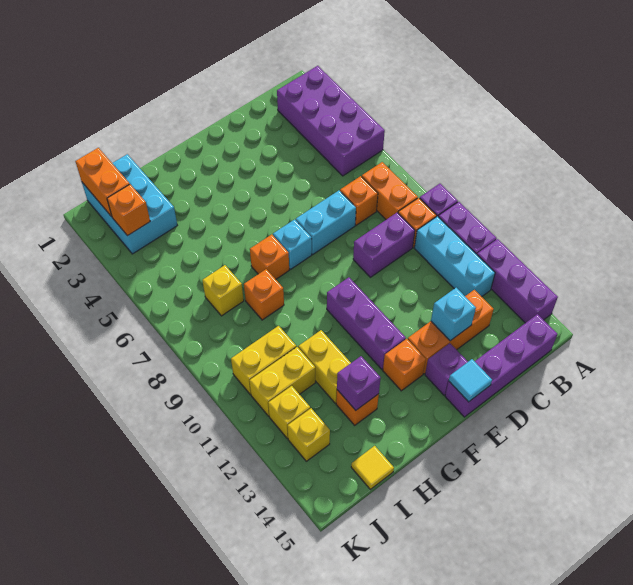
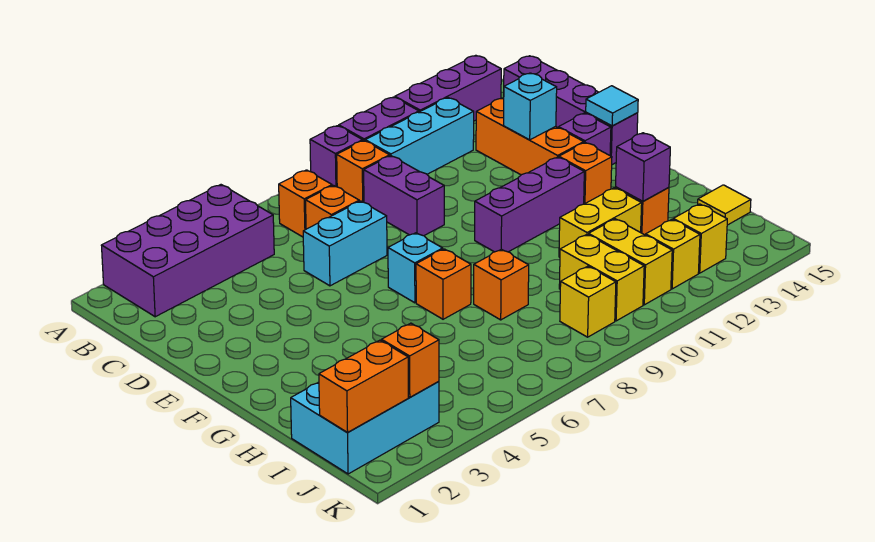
orange 1x2 brick [362,162,418,220] -> orange 1x1 brick [279,170,332,237]
cyan 1x2 brick [296,191,356,254] -> cyan 1x2 brick turned to [303,201,387,286]
yellow 1x1 brick [202,265,244,316] -> yellow 1x1 brick moved to [560,266,616,337]

